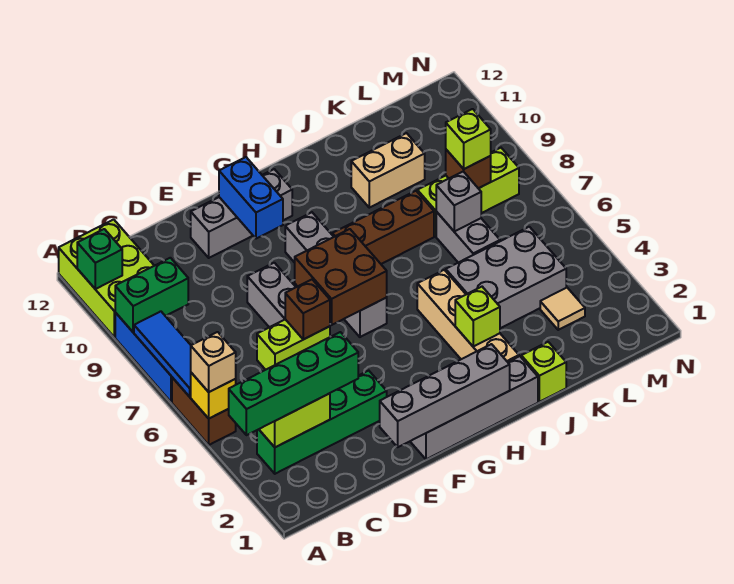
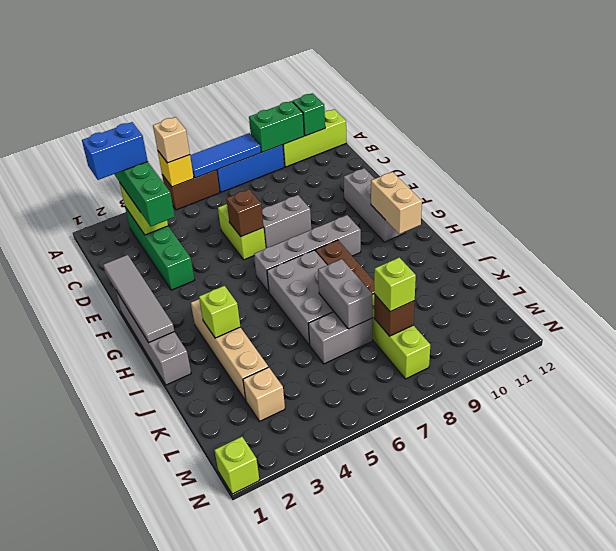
green 1x2 brick [115,258,188,332] -> green 1x2 brick turned to [249,101,304,152]
lime 2x3 brick [59,219,154,337] -> lime 1x3 brick [283,109,346,167]
grey 1x4 brick [380,344,510,447] -> grey 1x4 tile [103,255,174,343]
brown 2x2 brick [295,229,387,325] -> none
blue 1x2 brick [219,157,283,239] -> blue 1x2 brick moved to [82,122,148,180]
tan 1x4 brick [417,270,519,362] -> tan 1x4 brick turned to [191,299,268,401]
lime 1x1 brick [521,342,566,402] -> lime 1x1 brick moved to [215,437,259,494]
grey 2x3 brick [446,227,566,328] -> grey 2x3 brick moved to [267,250,334,345]
tan 1x2 brick [351,133,425,208] -> tan 1x2 brick moved to [371,172,422,234]
grey 1x1 brick [436,172,481,231] -> grey 1x2 brick [318,259,372,329]
tan 1x1 tile [540,288,585,330] -> tan 1x1 brick [243,367,285,422]

